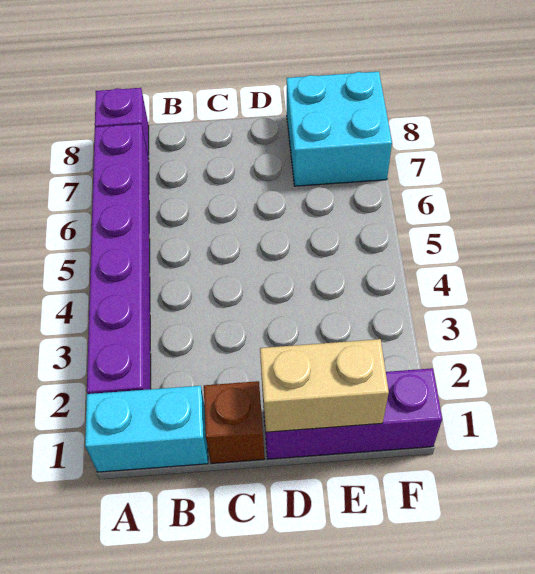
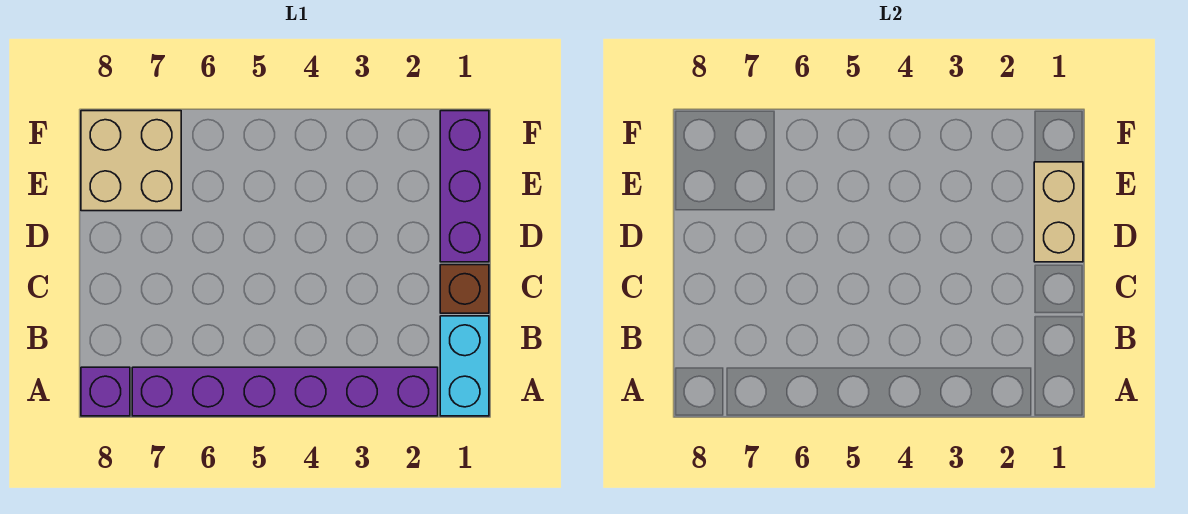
cyan 2x2 brick [287,72,392,186] -> tan 2x2 brick [81,111,181,211]

